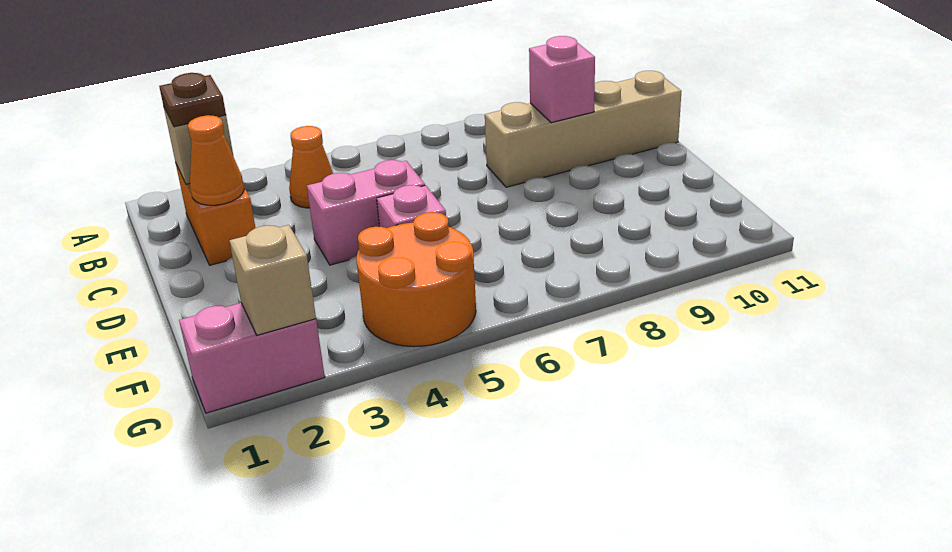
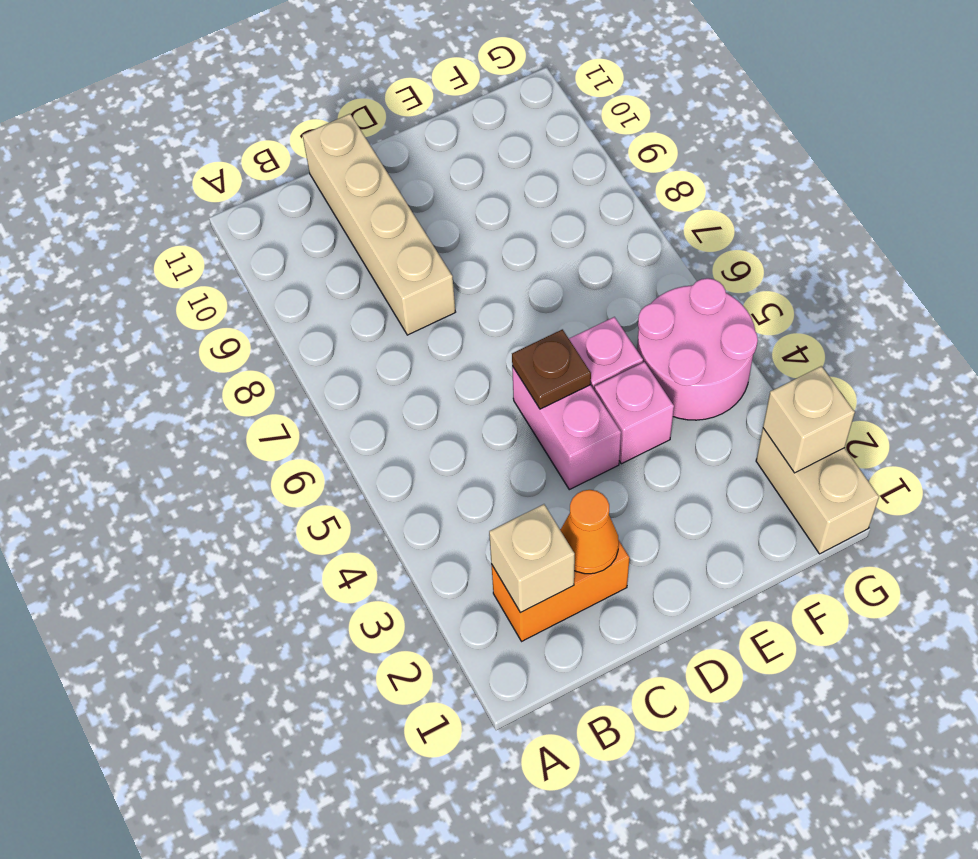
brown 1x1 plate [159,73,226,127] -> brown 1x1 plate moved to [512,329,591,409]
orange 1x1 cone [289,126,333,208] -> none
pink 1x1 brick [529,36,595,123] -> pink 1x1 brick moved to [594,362,674,464]
orange 2x2 round brick [356,212,476,347] -> pink 2x2 round brick [637,278,758,420]
pink 1x2 brick [179,303,325,413] -> tan 1x2 brick [756,428,879,554]

